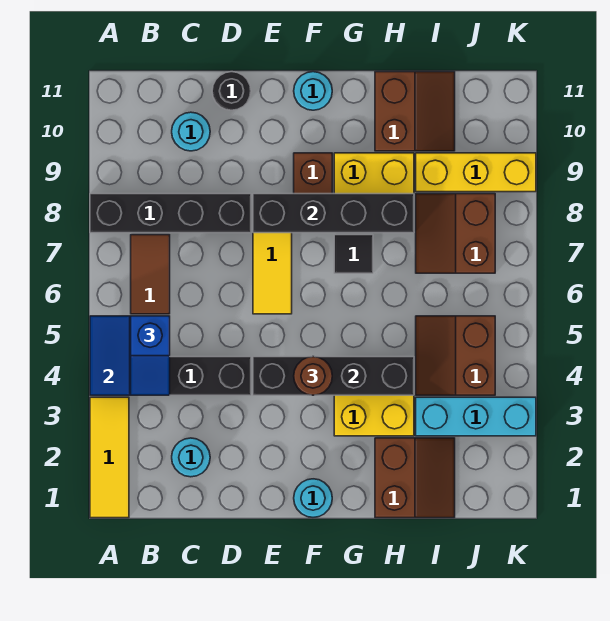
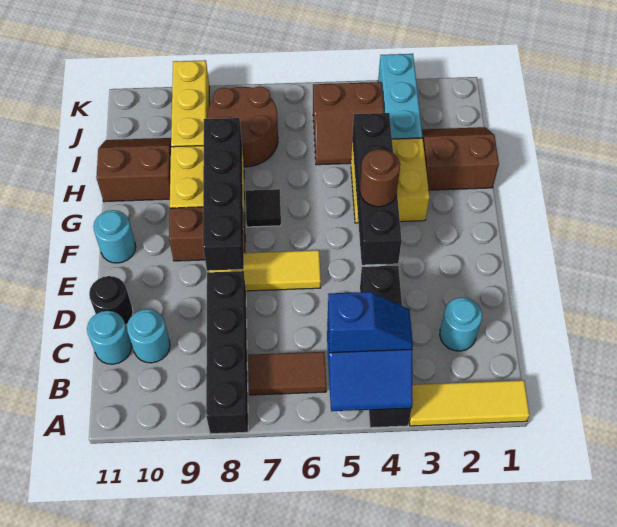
cyan 1x1 round brick [294,479,332,517] -> cyan 1x1 round brick moved to [87,311,132,364]
brown 2x2 slope [416,194,495,273] -> brown 2x2 round brick [208,86,278,167]

